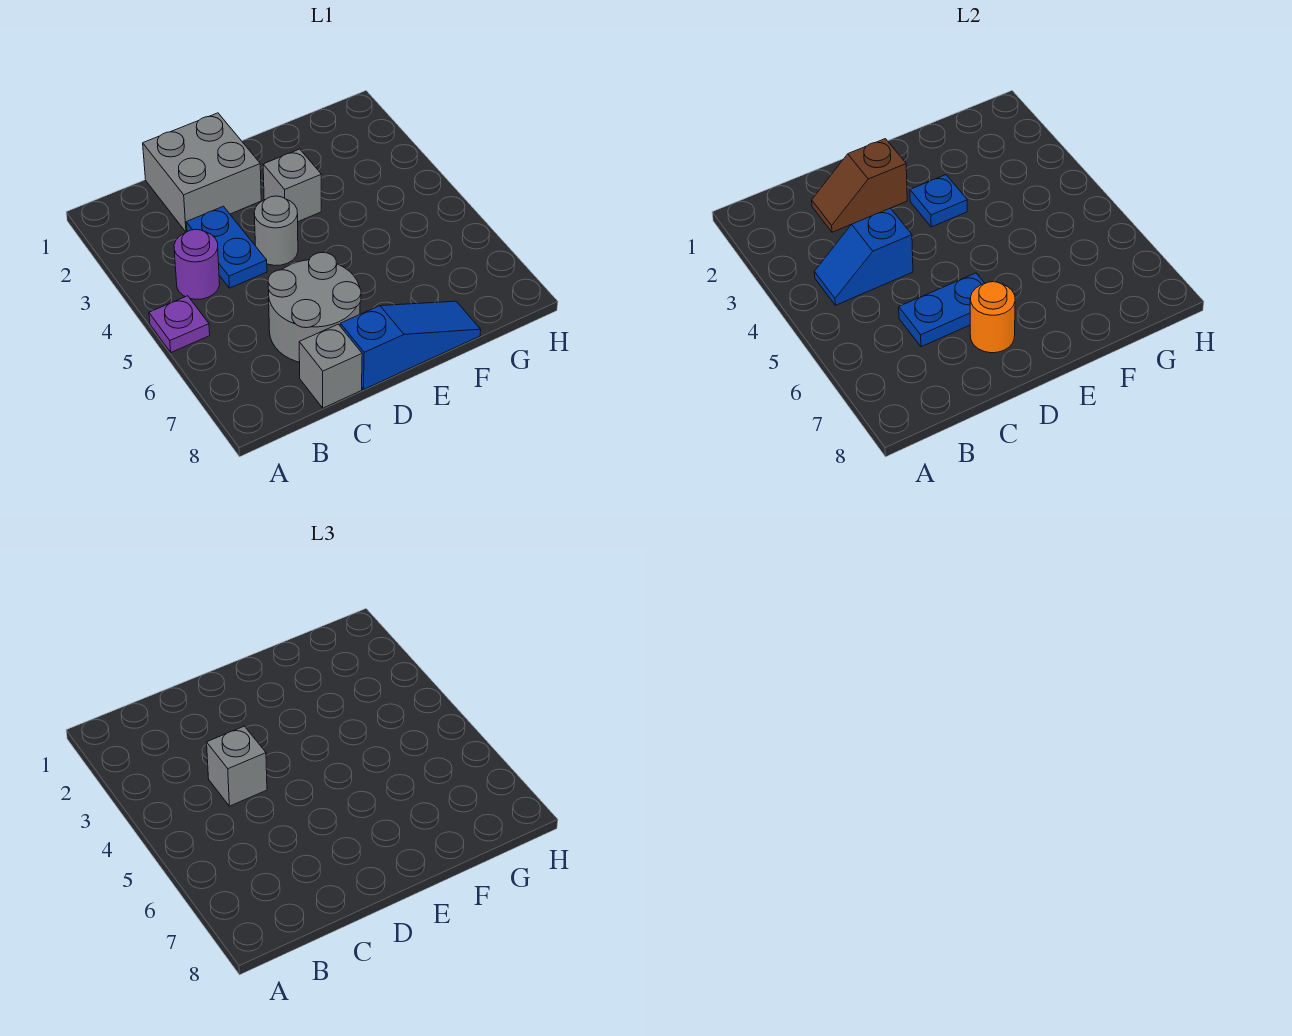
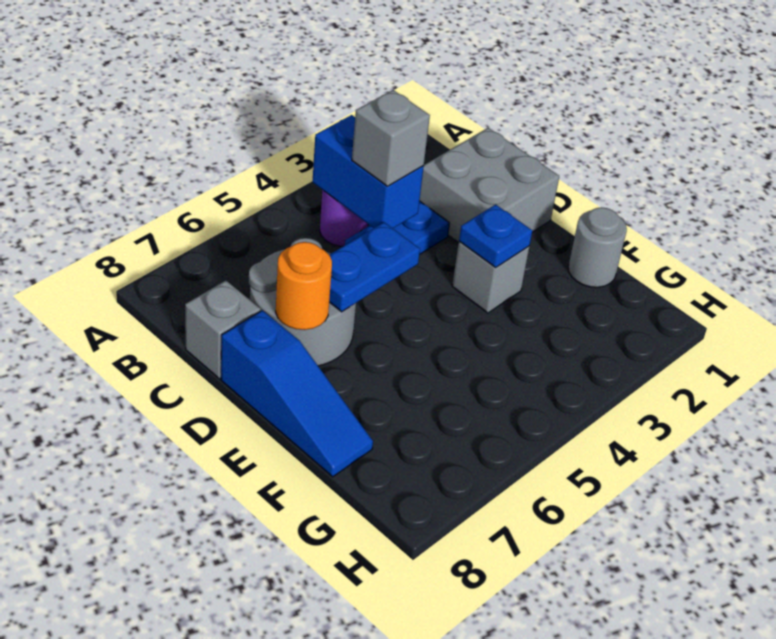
purple 1x1 plate [149,296,210,352] -> none
blue 1x2 slope [814,208,913,305] -> blue 1x2 brick [312,115,424,228]
brown 1x2 slope [812,139,907,232] -> none
blue 1x2 plate [899,273,985,347] -> blue 1x2 plate turned to [329,222,420,312]
grey 1x1 round brick [254,196,298,266] -> grey 1x1 round brick moved to [568,207,627,287]

